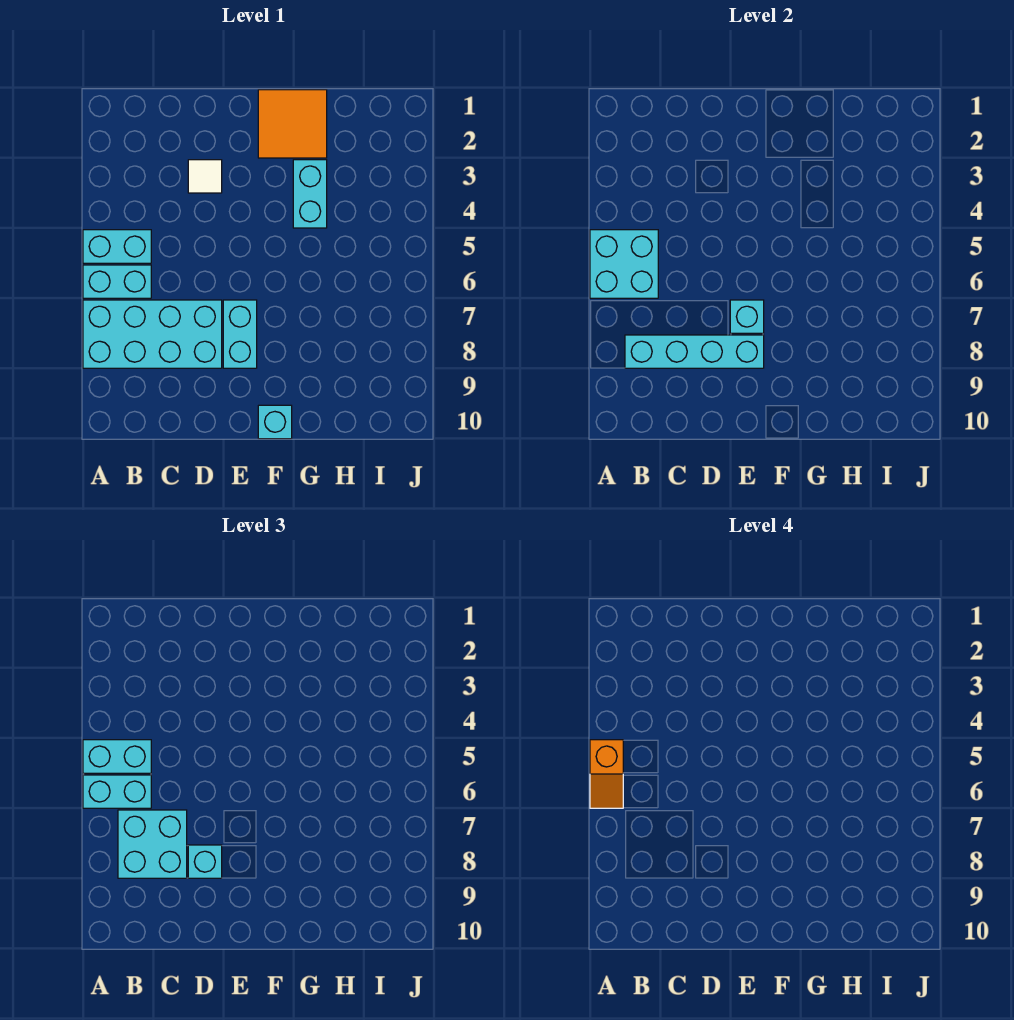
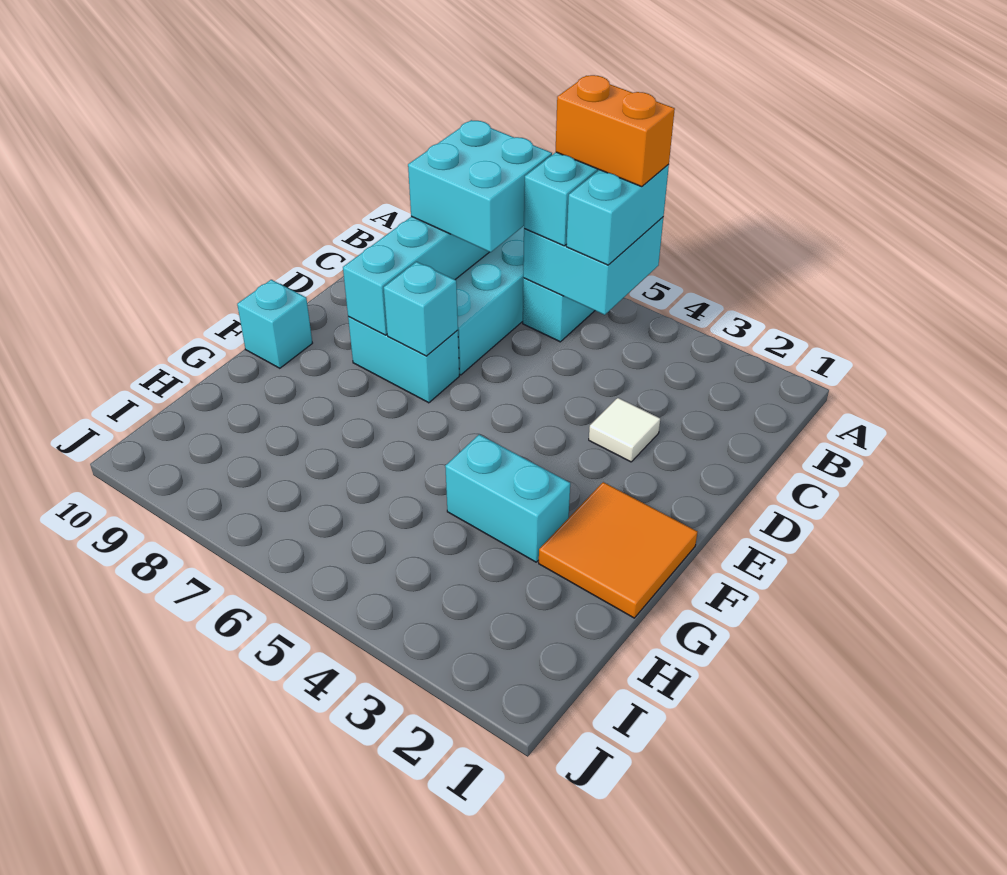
cyan 1x2 brick [83,230,151,263] -> none
orange 1x2 slope [590,740,623,808] -> orange 1x2 brick [556,75,675,187]
cyan 1x1 brick [188,845,222,878] -> none

